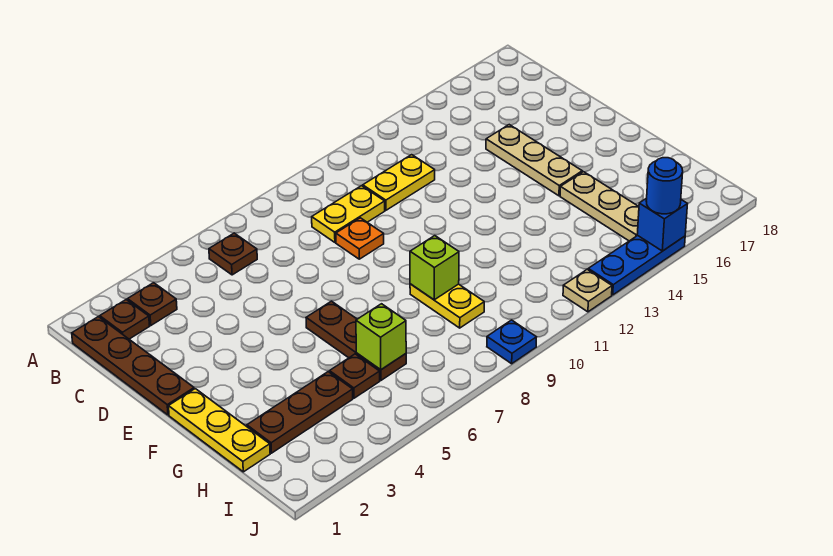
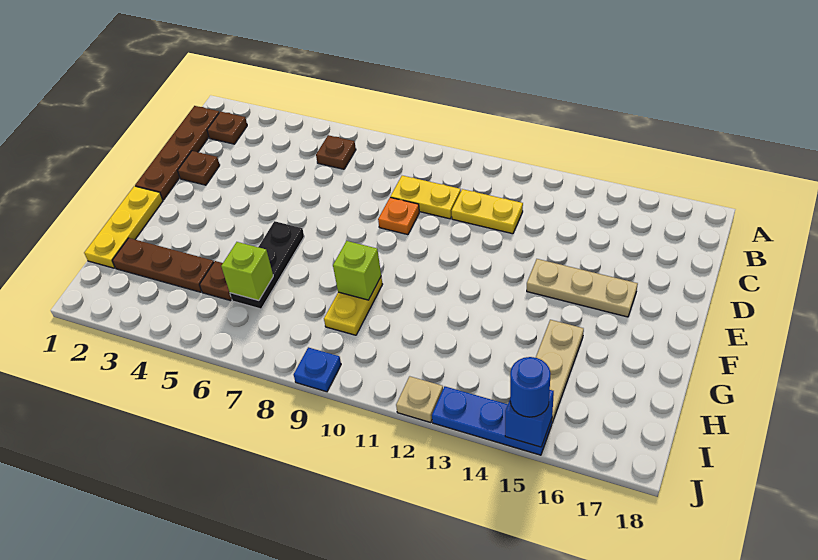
brown 1x1 plate [128,283,177,325] -> brown 1x1 plate moved to [178,151,220,185]
tan 1x3 plate [486,125,582,196] -> tan 1x3 plate turned to [527,259,638,317]
brown 1x3 plate [306,301,406,380] -> black 1x3 plate [230,221,304,309]

